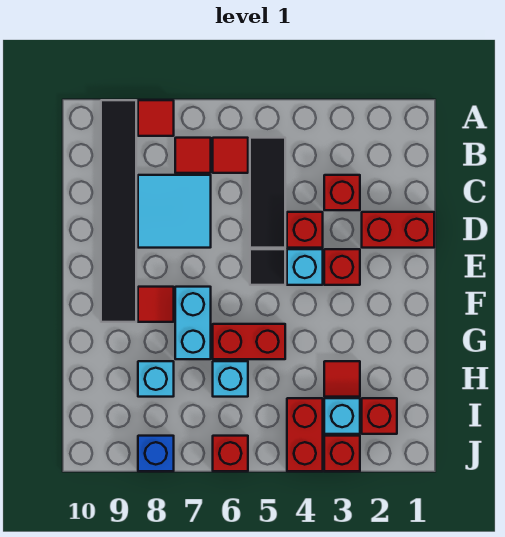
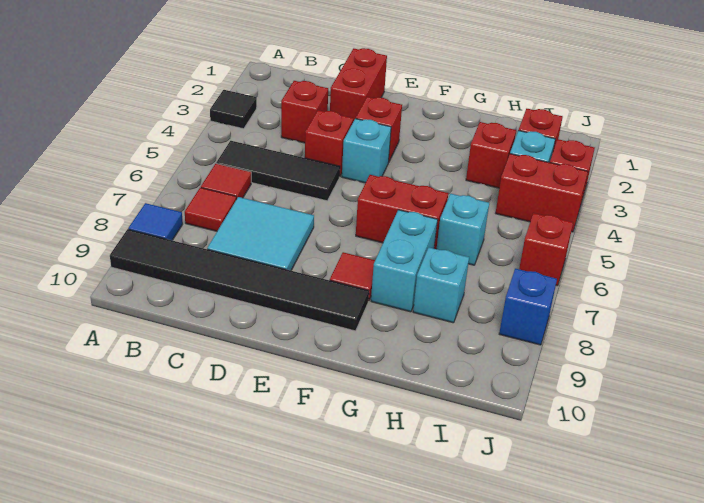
red 1x1 tile [138,100,174,136] -> blue 1x1 tile [128,203,183,240]
black 1x1 tile [250,249,285,285] -> black 1x1 tile moved to [210,90,257,129]
cyan 1x2 brick [175,287,211,359] -> cyan 1x2 brick turned to [371,210,438,312]
red 1x2 brick [213,324,285,359] -> red 1x2 brick turned to [356,175,448,249]
red 1x1 tile [324,361,360,397] -> red 1x1 brick [466,122,516,188]

